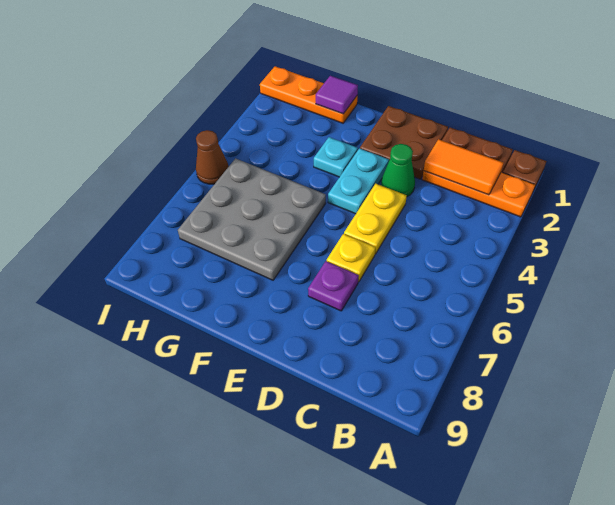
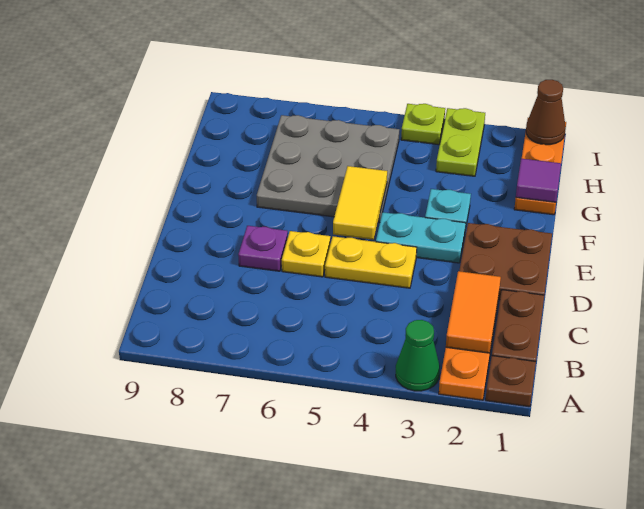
green 1x1 cone [381,144,415,197] -> green 1x1 cone moved to [396,320,440,391]
none -> yellow 1x2 tile [333,166,387,240]
none -> lime 1x2 plate [436,108,485,176]
none -> lime 1x1 plate [401,104,445,145]
brown 1x1 cone [196,130,229,184] -> brown 1x1 cone moved to [526,80,566,145]

